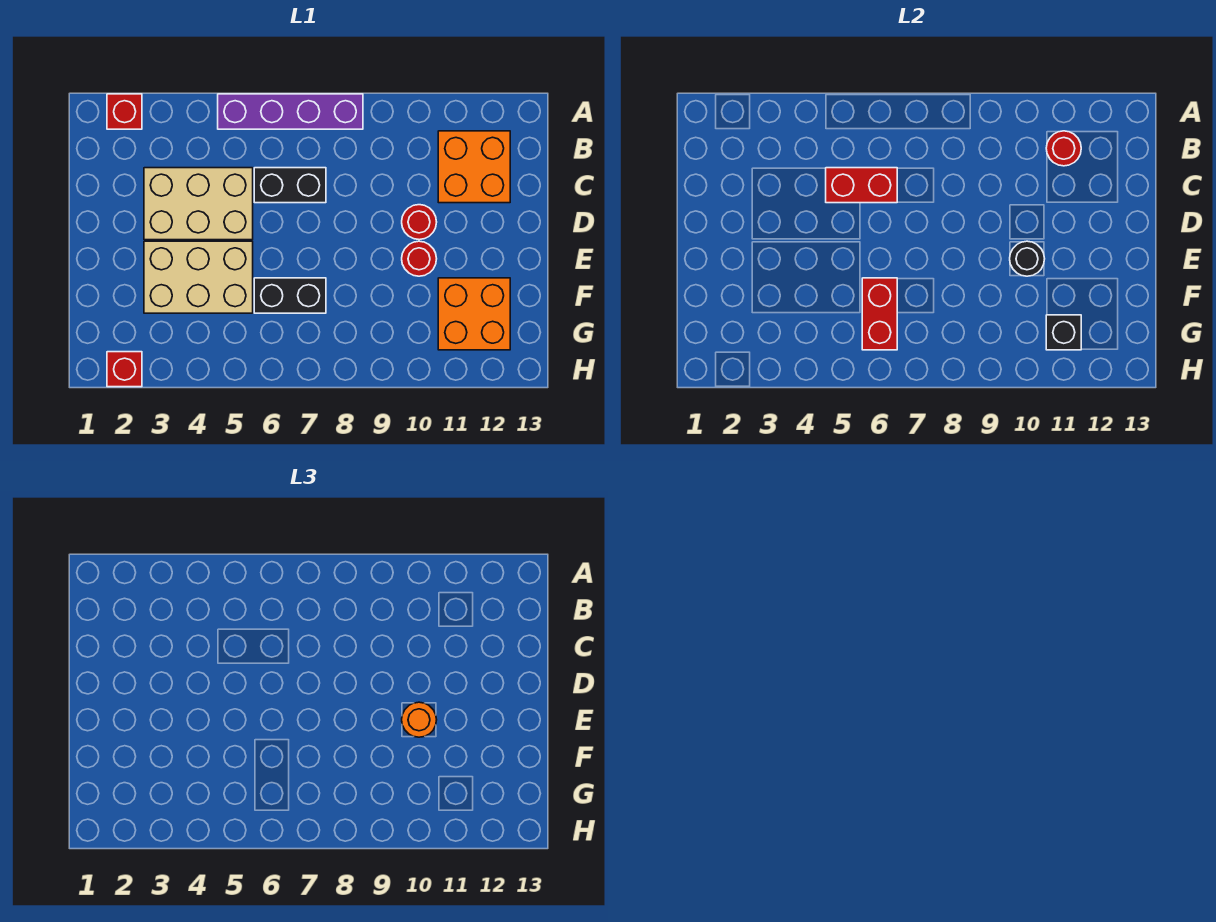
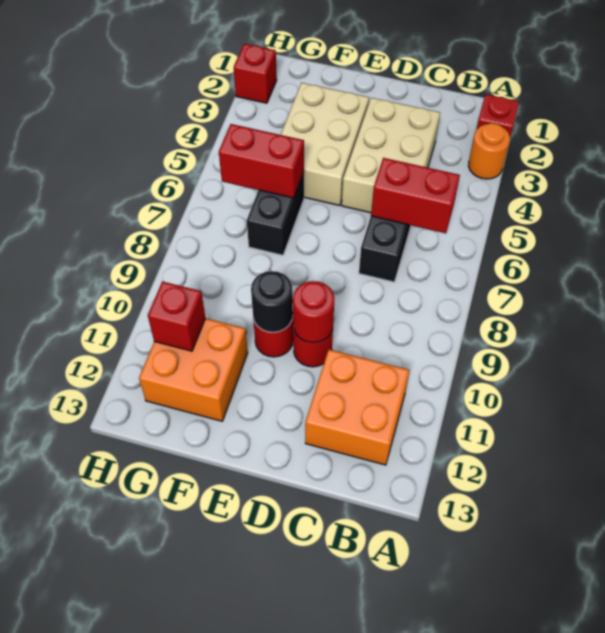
purple 1x4 brick [218,94,363,129] -> none
red 1x1 round brick [1046,131,1081,166] -> red 1x1 round brick moved to [293,281,334,343]
red 1x2 brick [826,168,897,203] -> red 1x2 brick turned to [371,158,460,233]
orange 1x1 round brick [402,702,437,737] -> orange 1x1 round brick moved to [468,123,510,179]
black 1x1 brick [1046,315,1081,350] -> red 1x1 brick [148,282,205,351]

